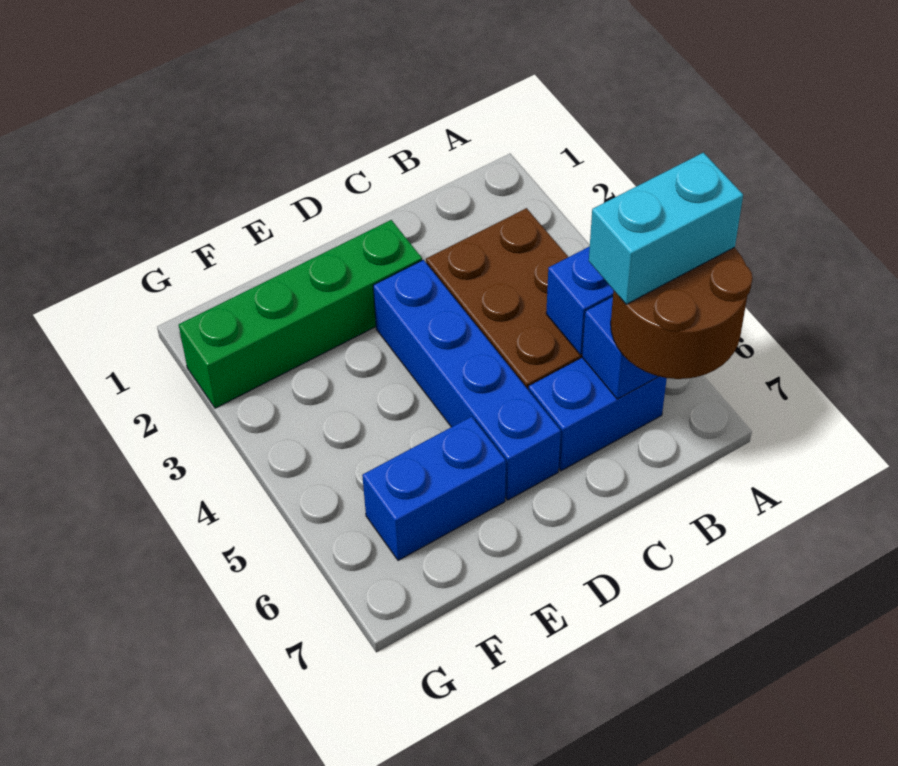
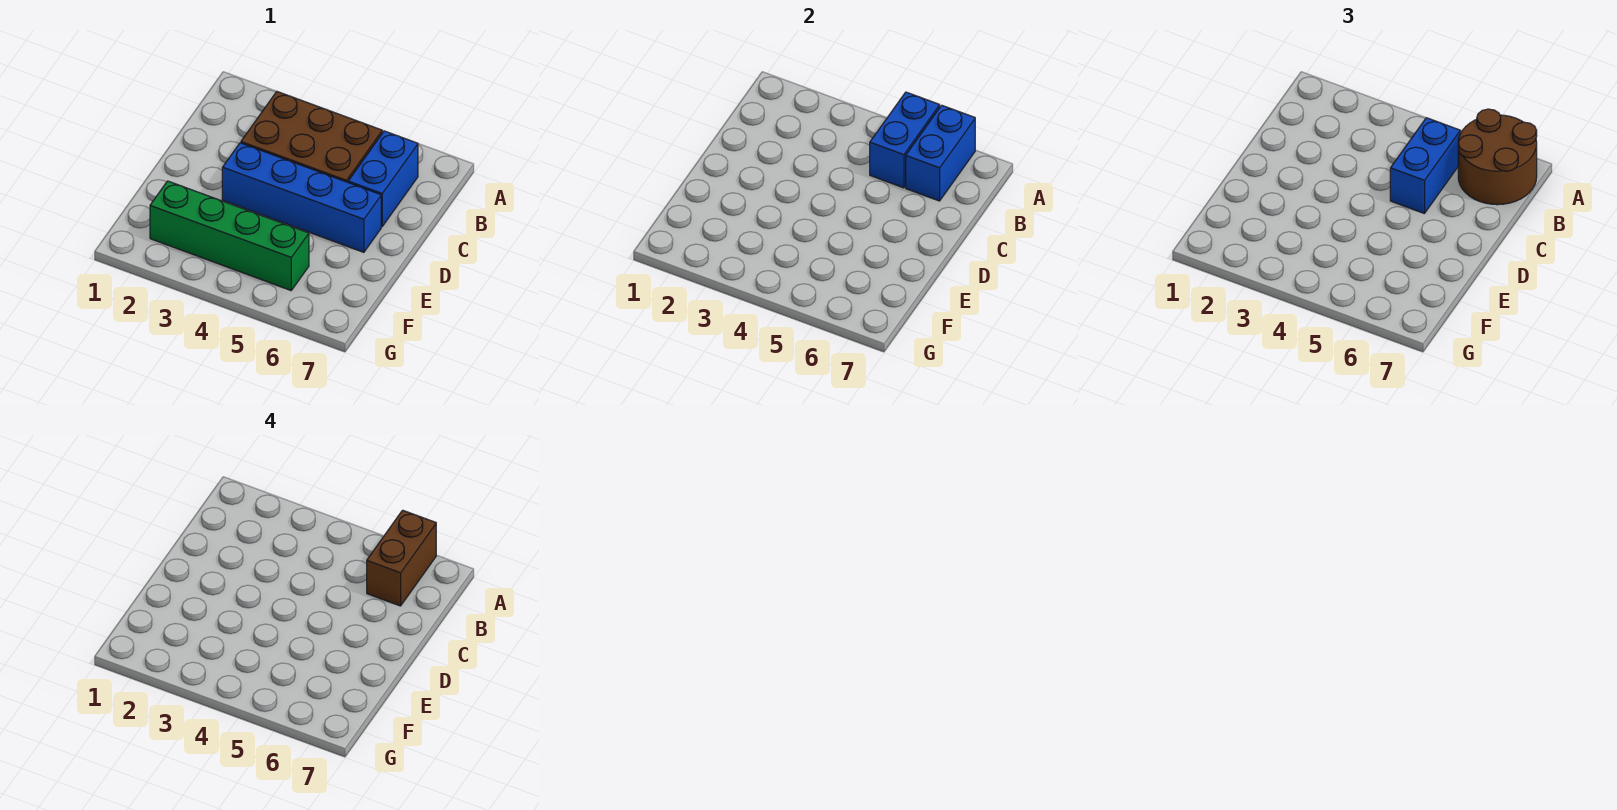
cyan 1x2 brick [589,153,743,304] -> brown 1x2 brick [367,510,436,606]
green 1x4 brick [179,220,422,408] -> green 1x4 brick turned to [150,181,309,290]
blue 1x2 brick [362,417,506,560] -> blue 1x2 brick moved to [1390,118,1460,214]

